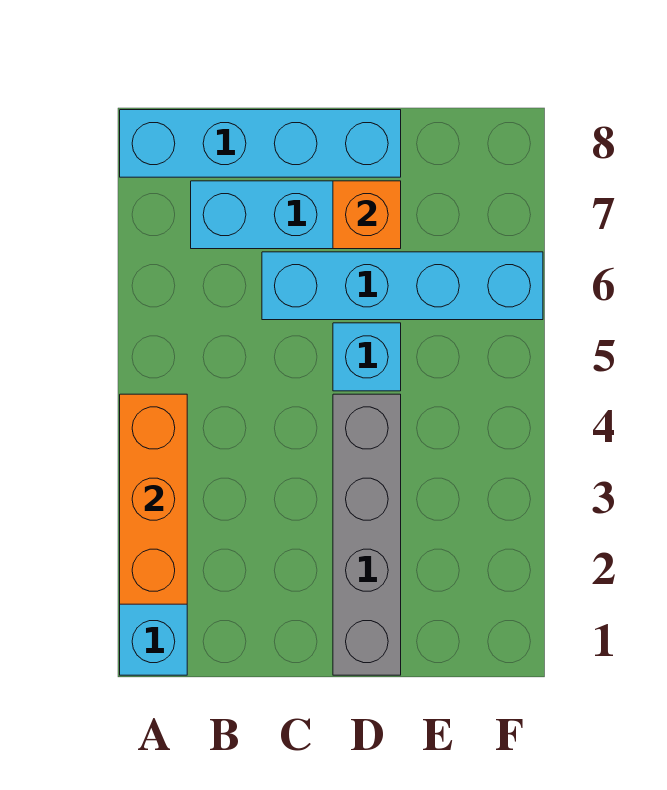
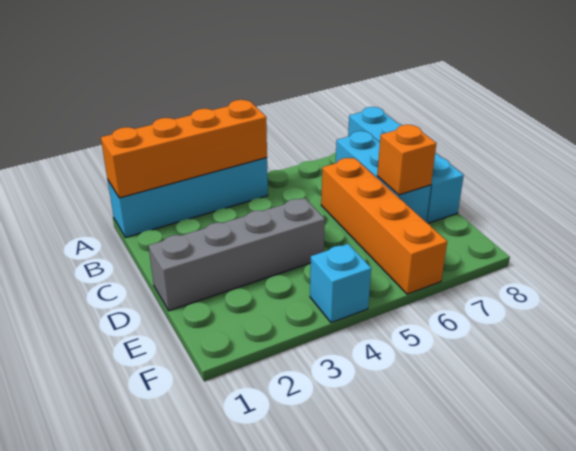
orange 1x3 brick [120,394,187,604] -> orange 1x4 brick [101,100,267,198]
cyan 1x4 brick [262,252,543,320] -> orange 1x4 brick [321,158,447,294]
cyan 1x1 brick [333,323,401,391] -> cyan 1x1 brick moved to [310,244,371,323]

